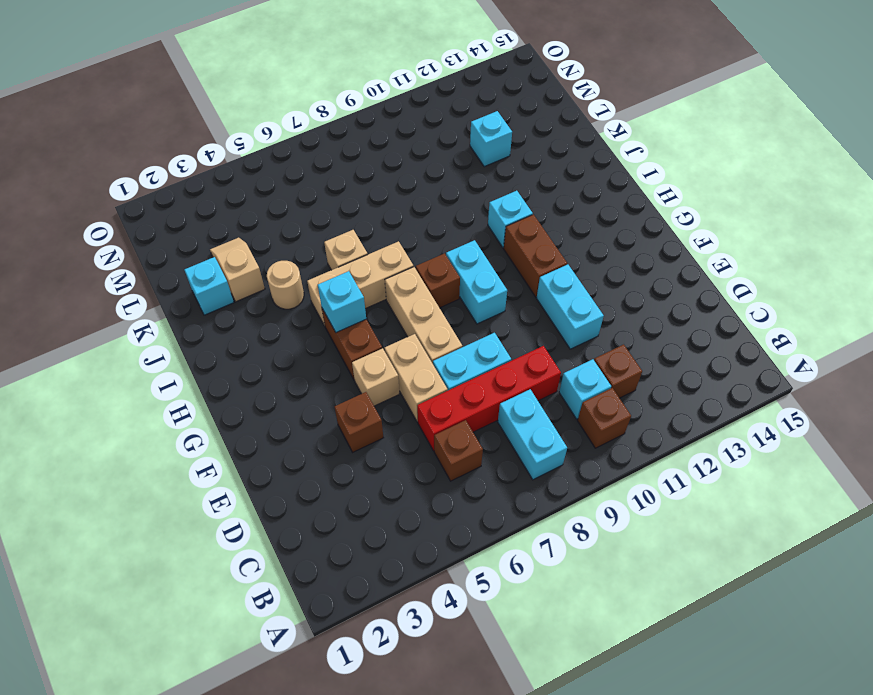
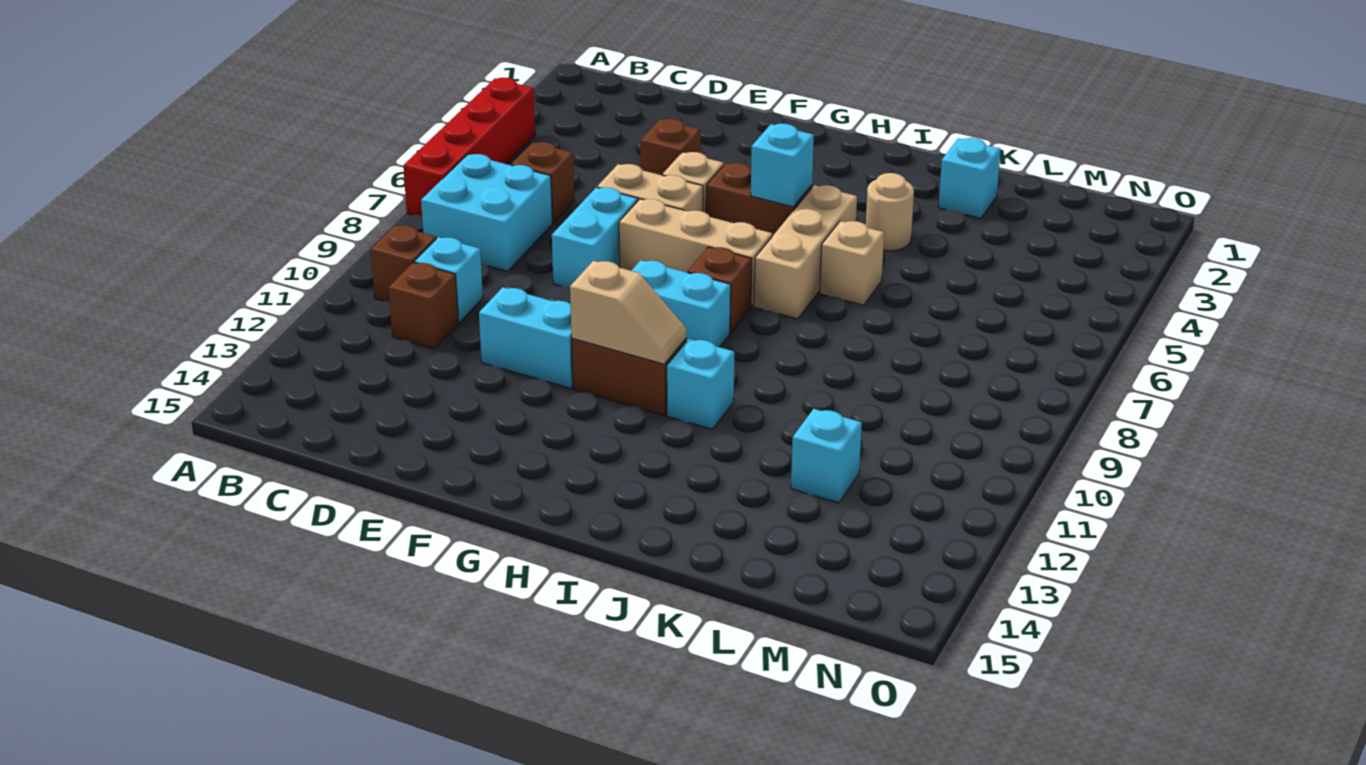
cyan 1x2 brick [498,389,567,480] -> cyan 2x2 brick [421,154,552,271]
red 1x4 brick [417,346,561,451] -> red 1x4 brick moved to [403,78,535,216]
tan 1x2 slope [210,238,265,302] -> tan 1x2 slope moved to [570,261,686,364]

